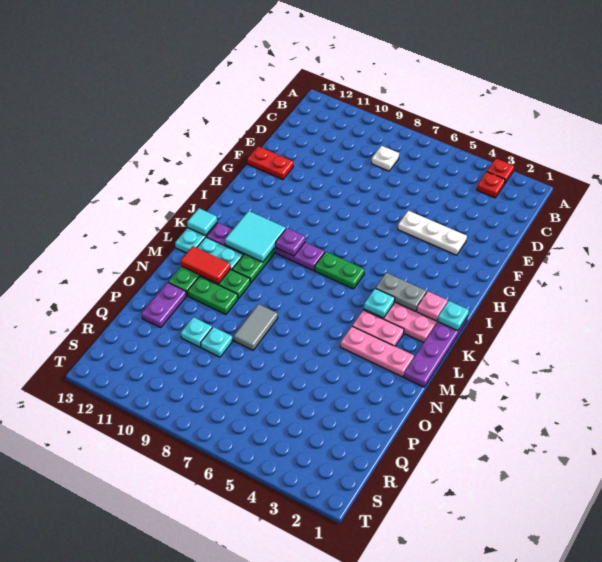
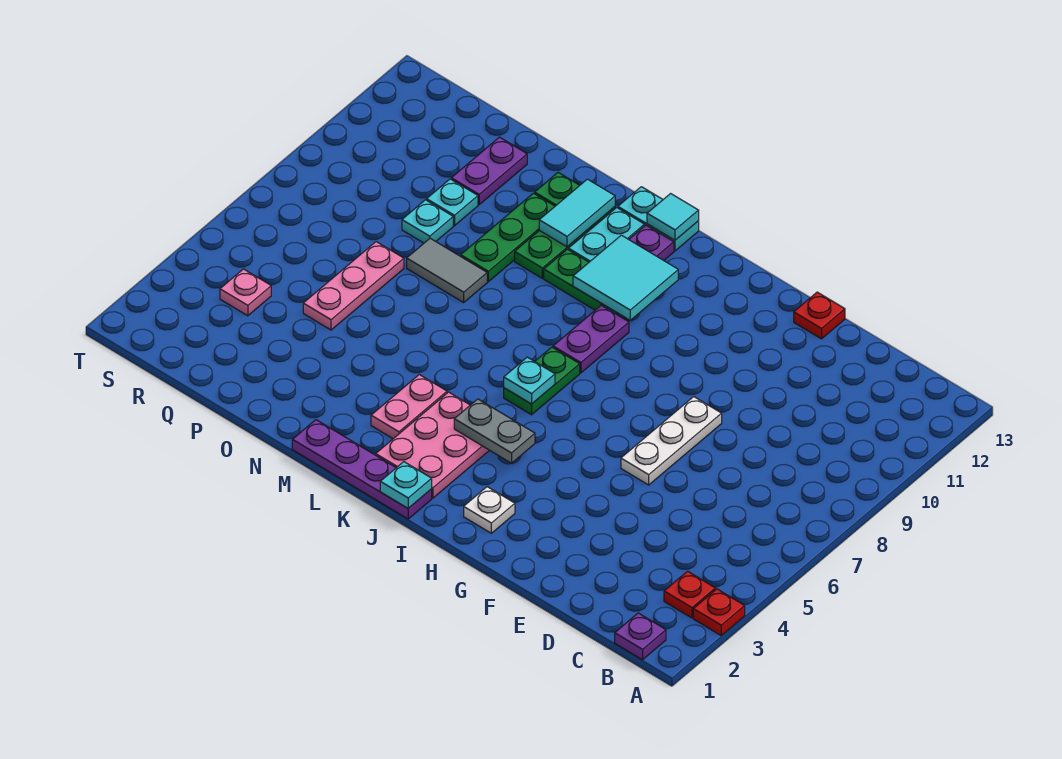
white 1x1 plate [371,146,399,171] -> white 1x1 plate moved to [464,487,515,533]
white 1x3 plate [398,211,467,255] -> white 1x3 plate moved to [621,397,722,485]
red 1x2 plate [247,146,293,180] -> red 1x1 plate [794,292,845,339]
pink 1x1 plate [417,291,448,321] -> pink 1x1 plate moved to [220,269,271,316]
grey 1x2 plate [376,273,426,311] -> grey 1x2 plate turned to [454,399,535,463]
purple 1x1 plate [276,228,305,256] -> purple 1x1 plate moved to [615,613,666,660]
cyan 1x1 plate [364,288,395,318] -> cyan 1x1 plate moved to [504,357,555,404]
pink 1x3 plate [340,327,414,377] -> pink 1x3 plate moved to [303,242,404,330]
red 1x2 tile [181,246,231,284] -> cyan 1x2 tile [539,179,615,247]
green 1x2 plate [187,276,238,315] -> green 1x3 plate [461,193,555,282]
purple 1x2 plate [142,282,186,328] -> purple 1x2 plate turned to [451,137,527,205]

